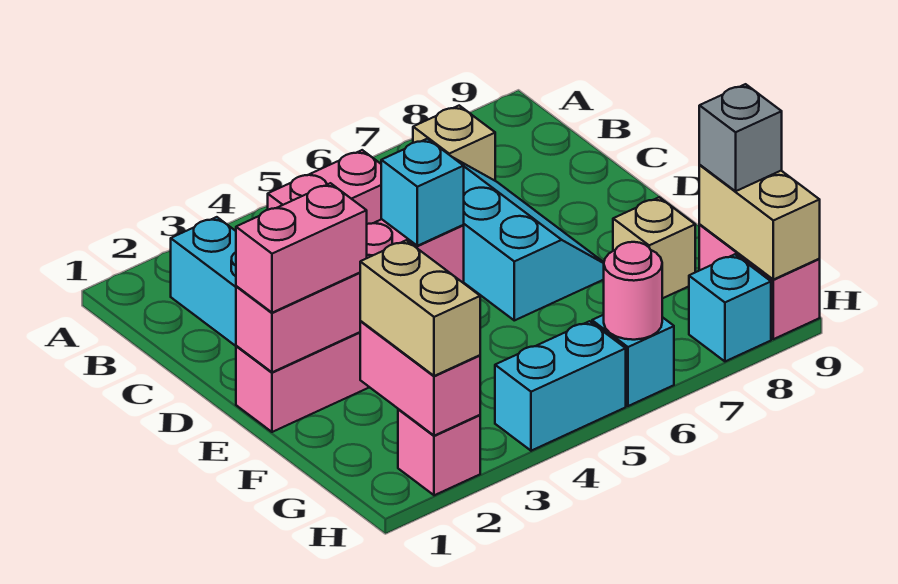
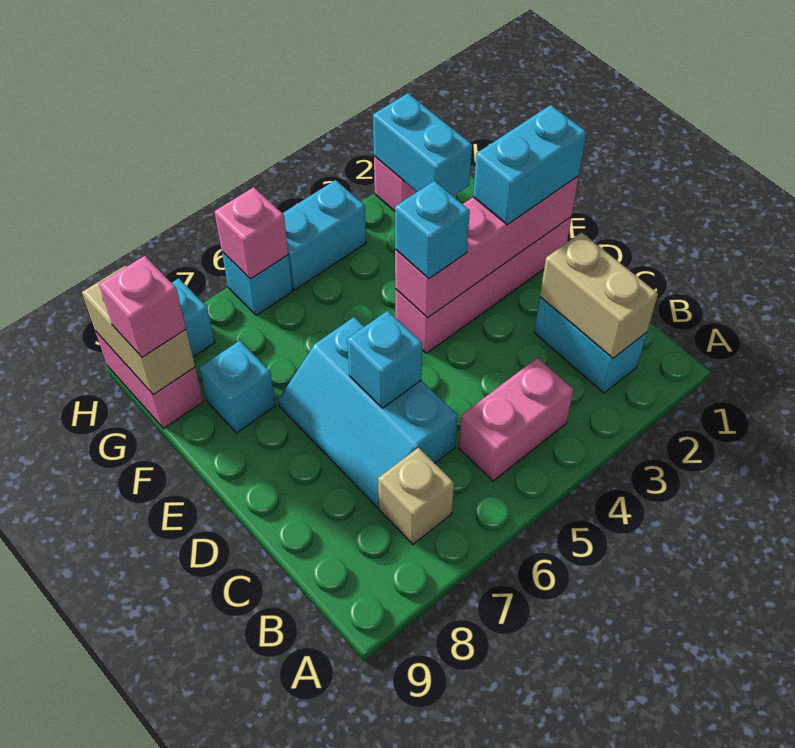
none -> cyan 1x1 brick [347,311,422,408]
pink 1x2 brick [236,183,367,313] -> cyan 1x2 brick [473,105,587,225]
tan 1x1 brick [613,197,695,299] -> cyan 1x1 brick [199,341,276,433]
pink 1x2 brick [360,321,480,436] -> cyan 1x2 brick [373,93,472,196]
tan 1x2 brick [360,240,480,376] -> tan 1x2 brick moved to [540,232,658,358]
grey 1x1 brick [699,84,782,191] -> pink 1x1 brick [99,256,186,357]
pink 1x1 round brick [604,242,662,340] -> pink 1x1 brick [214,187,288,279]

